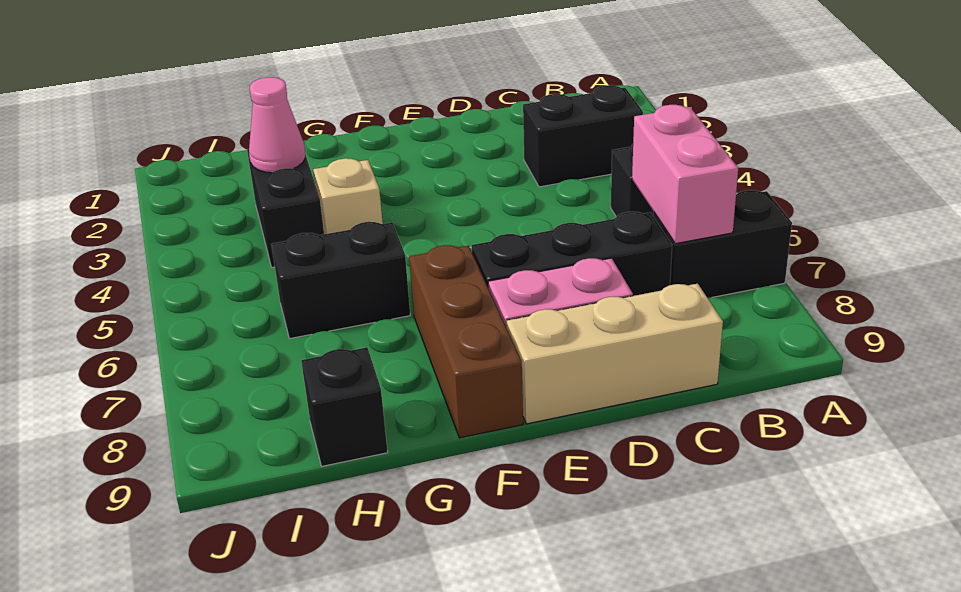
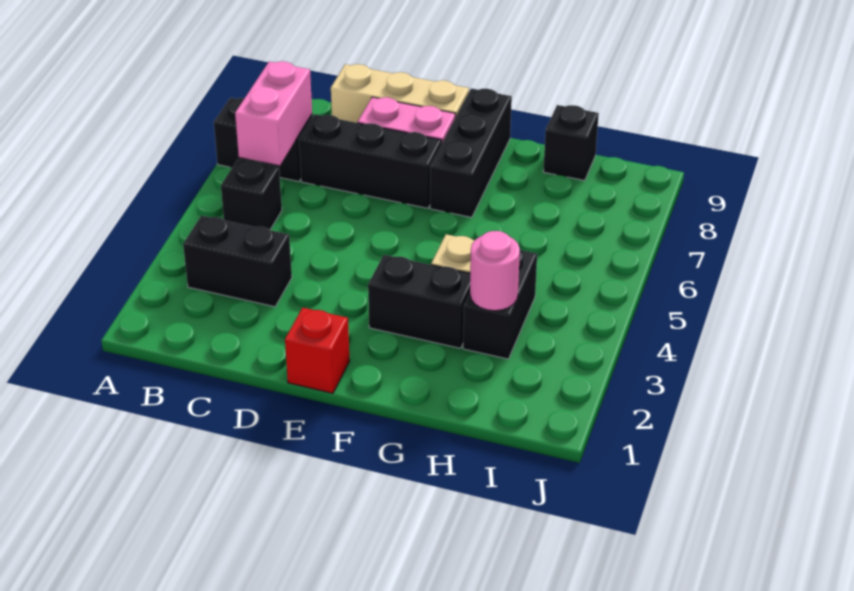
none -> red 1x1 brick [285,308,350,393]
brown 1x3 brick [409,245,523,438] -> black 1x3 brick [430,88,512,218]
black 1x2 brick [271,222,410,339] -> black 1x2 brick moved to [368,255,470,348]
pink 1x1 cone [249,77,305,173] -> pink 1x1 round brick [470,231,520,311]

